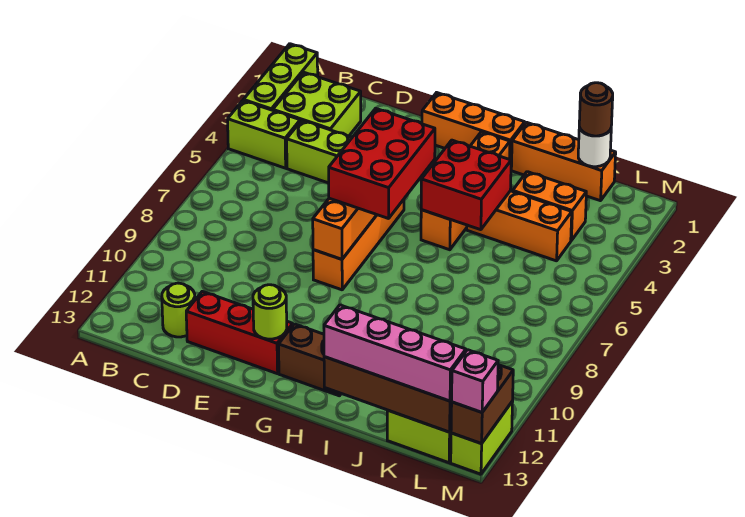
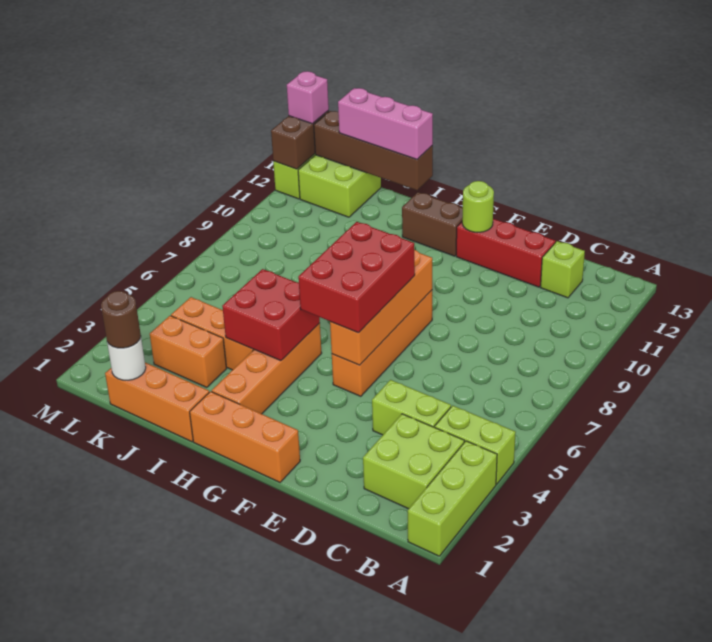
lime 1x1 round brick [162,283,195,337] -> lime 1x1 brick [540,241,585,298]
pink 1x4 brick [324,305,466,401] -> pink 1x3 brick [338,88,433,159]

